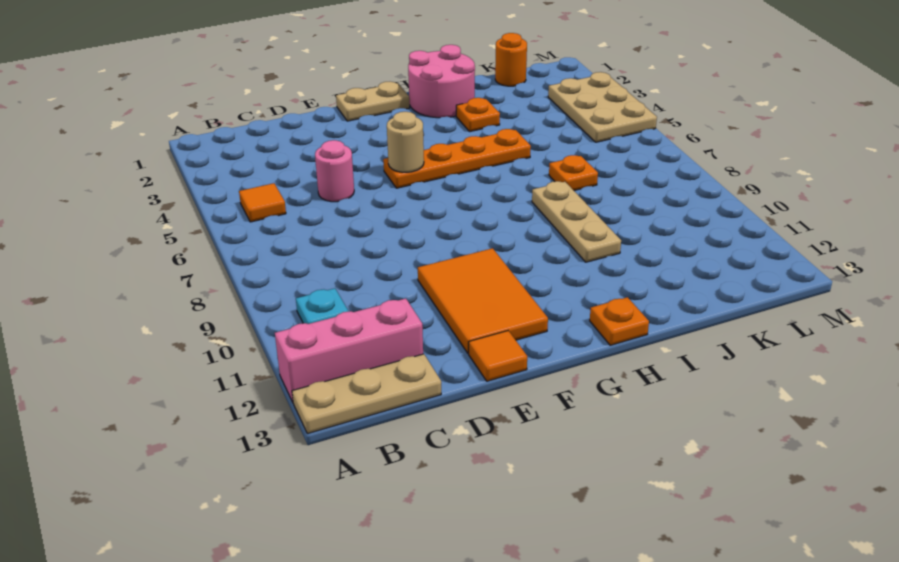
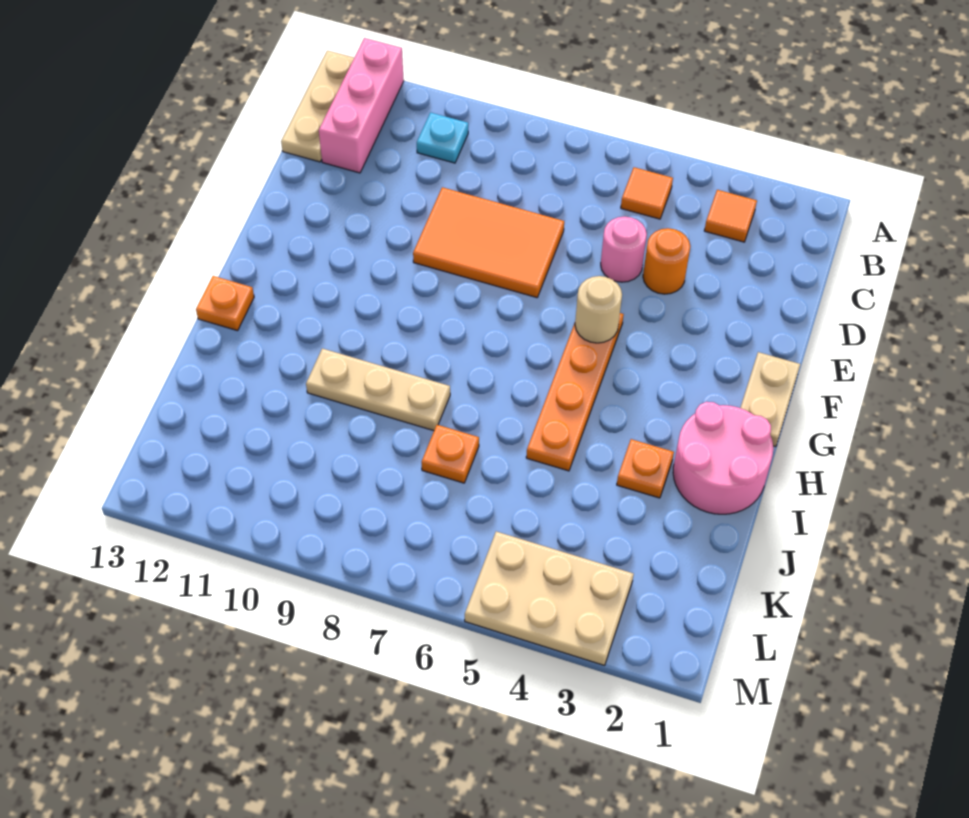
orange 2x3 tile [418,248,548,354] -> orange 2x3 tile moved to [413,187,564,298]
orange 1x1 tile [469,331,527,381] -> orange 1x1 tile moved to [704,190,757,242]
orange 1x1 round brick [495,33,527,86] -> orange 1x1 round brick moved to [643,228,690,294]

